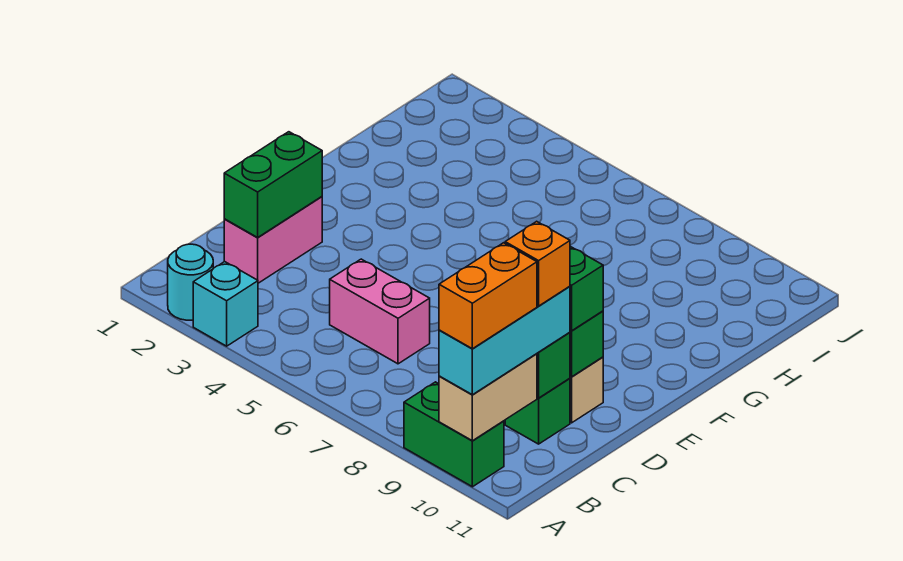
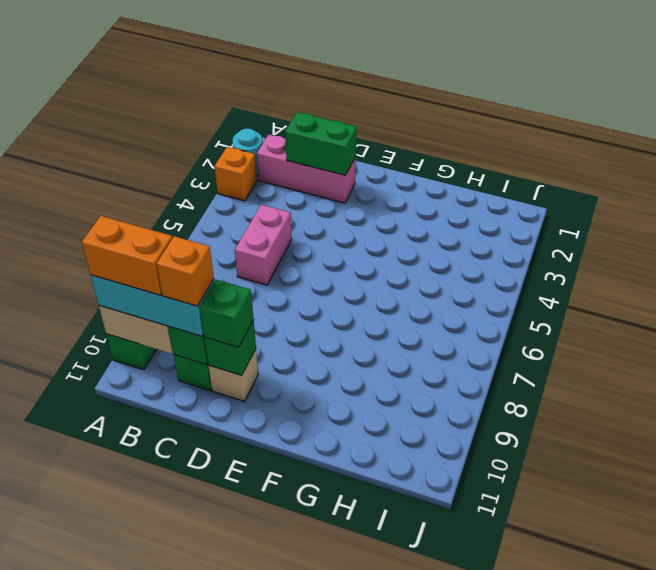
cyan 1x1 brick [193,262,258,346] -> orange 1x1 brick [214,147,257,201]
pink 1x2 brick [224,197,322,283] -> pink 1x3 brick [257,134,356,203]

